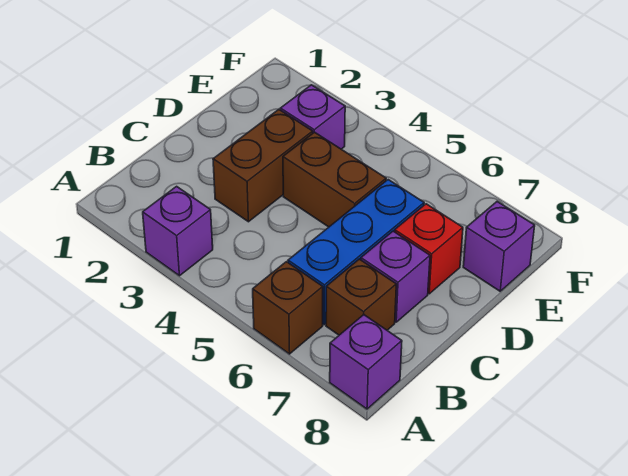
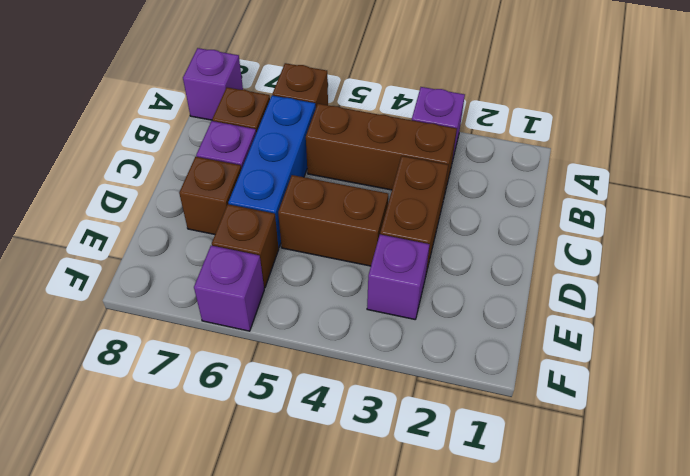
none -> brown 1x3 brick [306,104,457,196]
red 1x1 brick [395,204,463,294] -> brown 1x1 brick [179,157,241,234]
none -> brown 1x1 brick [212,204,279,288]
purple 1x1 brick [463,202,535,291] -> purple 1x1 brick moved to [194,246,264,331]

